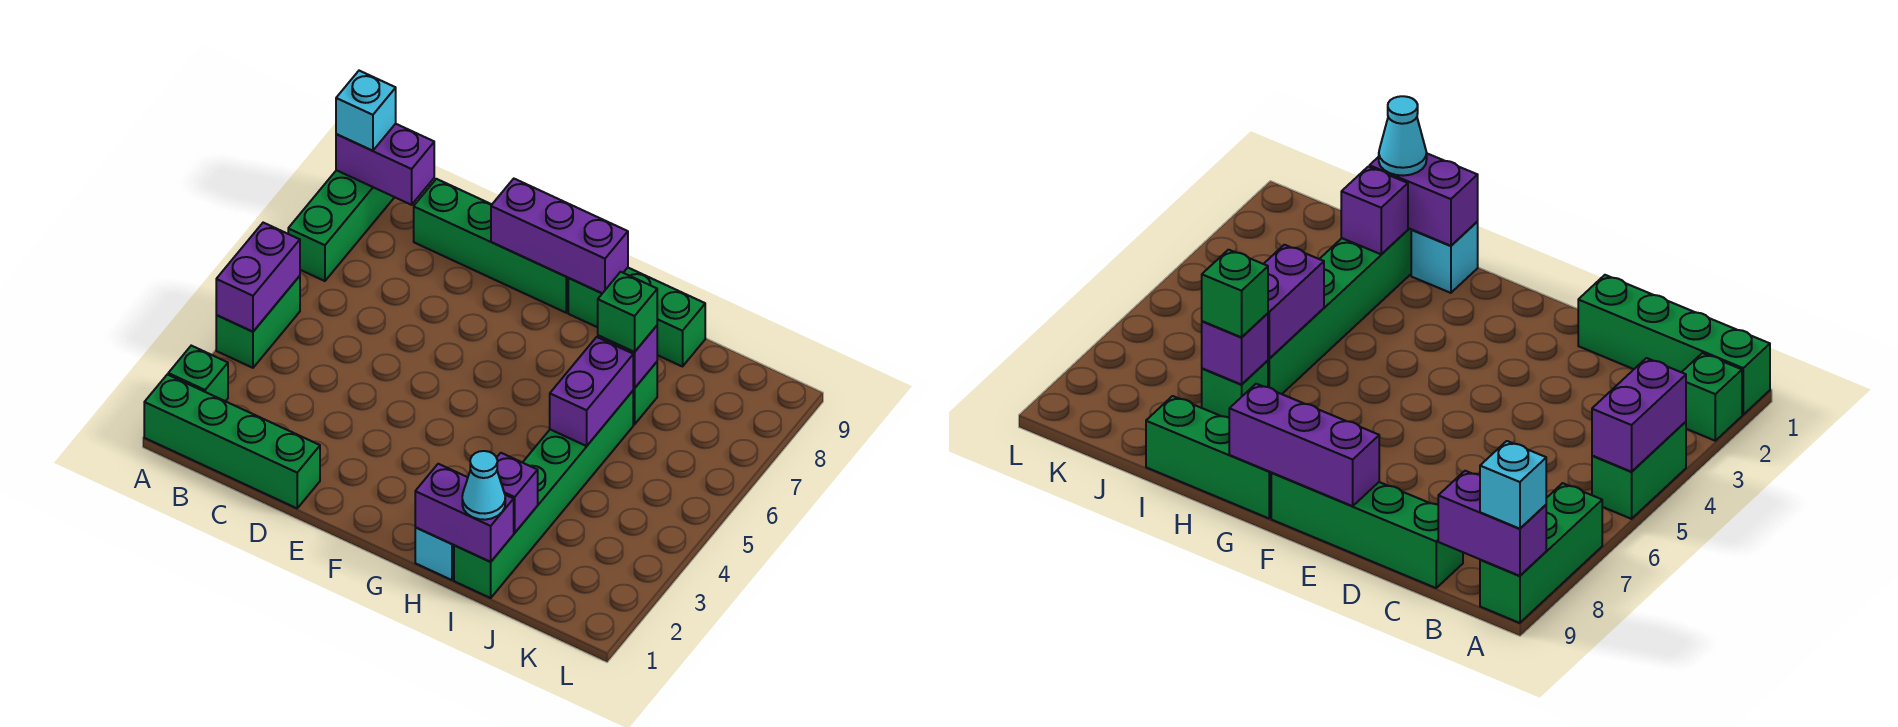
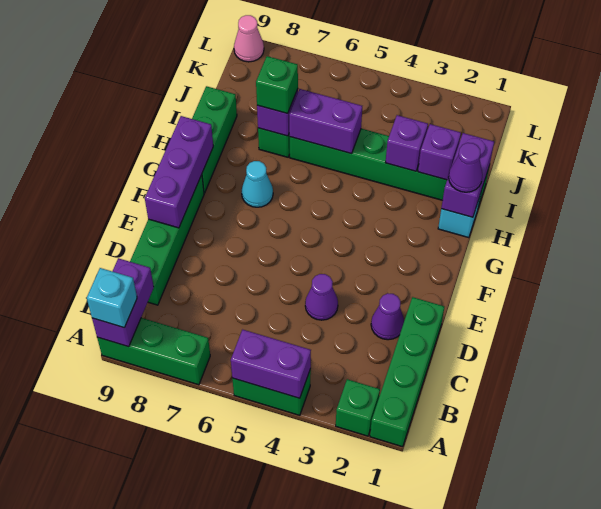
none -> purple 1x1 cone [371,293,404,340]
none -> purple 1x1 cone [305,274,338,320]
none -> purple 1x1 cone [449,143,483,192]
cyan 1x1 cone [462,451,505,520] -> cyan 1x1 cone moved to [242,161,273,207]
none -> purple 1x1 brick [385,115,428,171]
none -> pink 1x1 cone [234,15,264,62]

